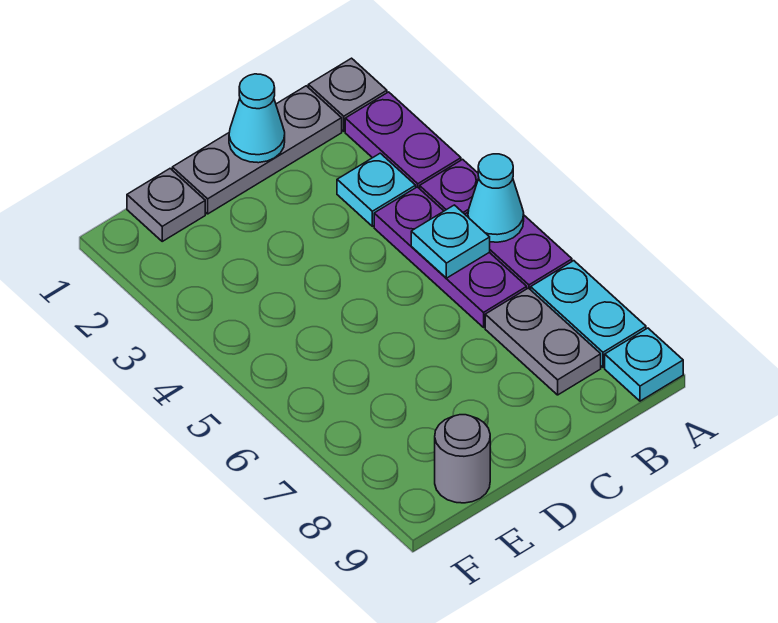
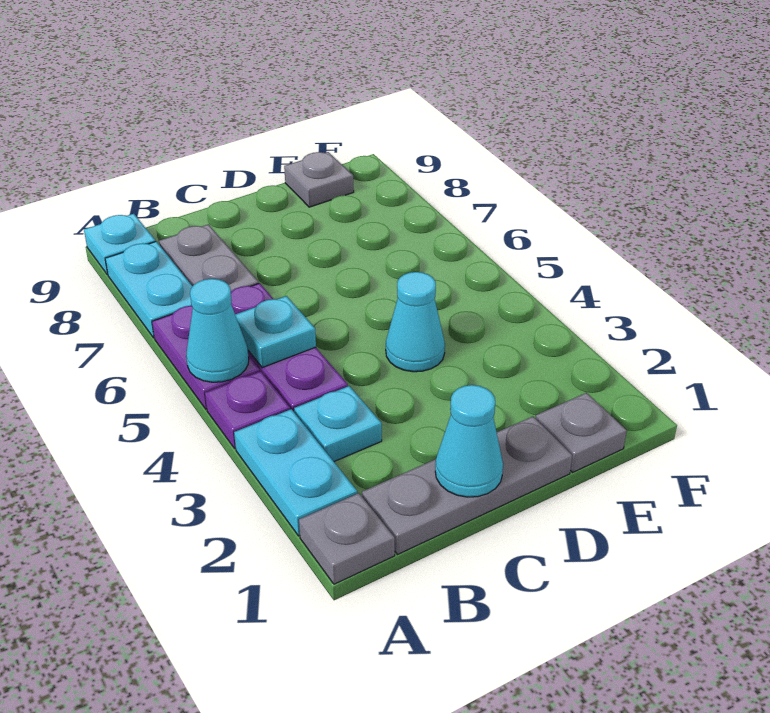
purple 1x2 plate [345,92,461,189] -> cyan 1x2 plate [234,409,357,536]
none -> cyan 1x1 cone [386,272,445,372]
grey 1x1 round brick [435,415,490,503] -> grey 1x1 plate [284,152,354,207]

